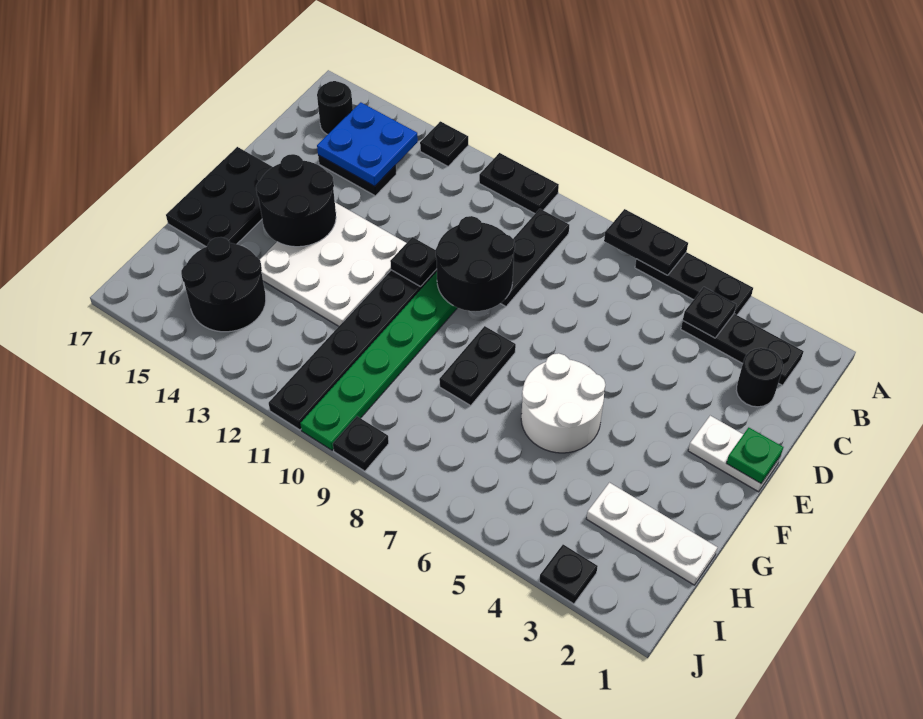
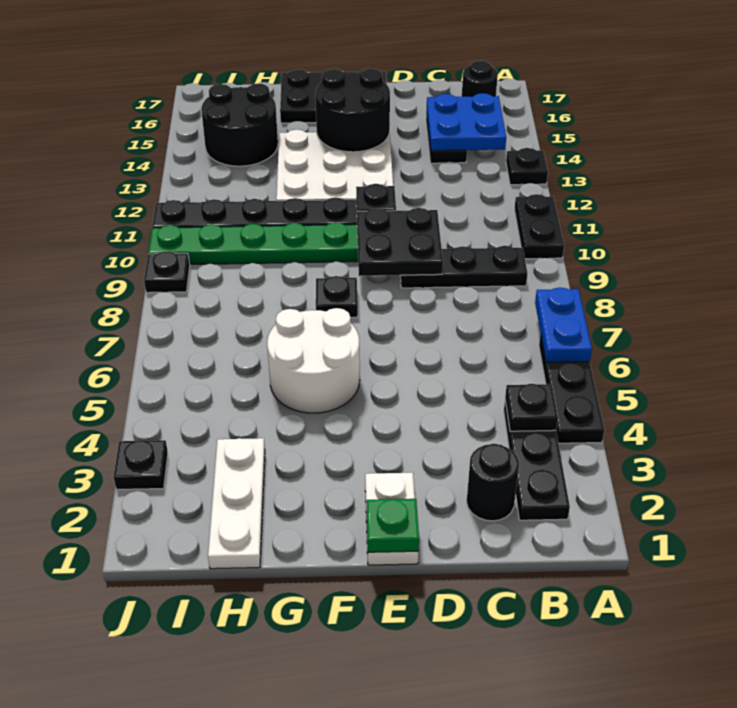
black 1x2 plate [604,209,688,275] -> blue 1x2 plate [535,287,592,362]
black 2x2 round brick [436,216,515,311] -> black 2x2 plate [357,208,443,276]
black 1x2 plate [439,326,516,405] -> black 1x1 plate [316,276,358,318]

